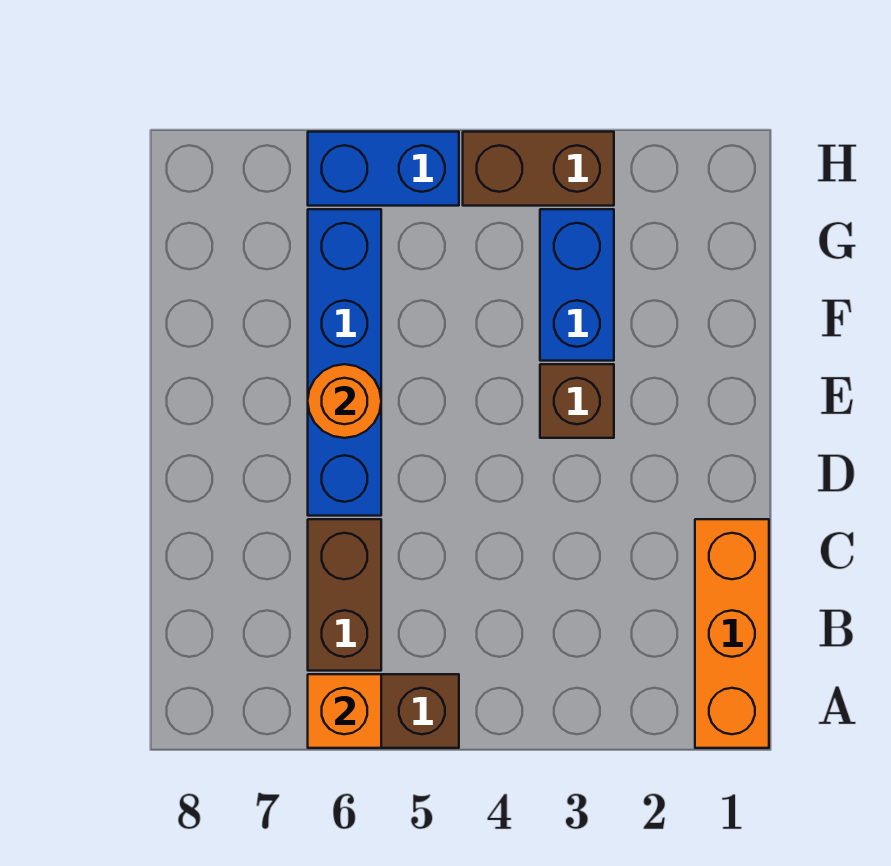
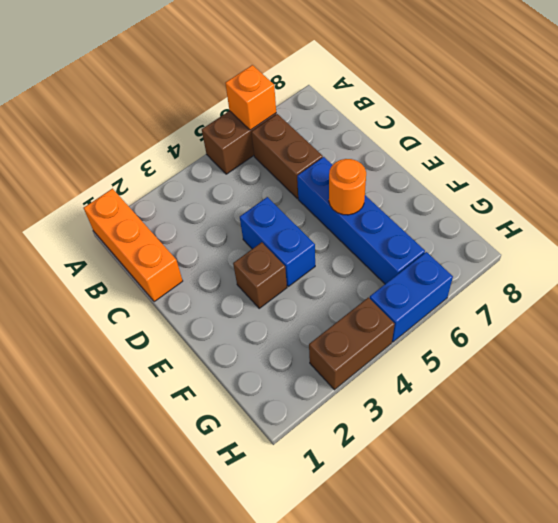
blue 1x2 brick [540,209,614,361] -> blue 1x2 brick moved to [240,197,315,286]

